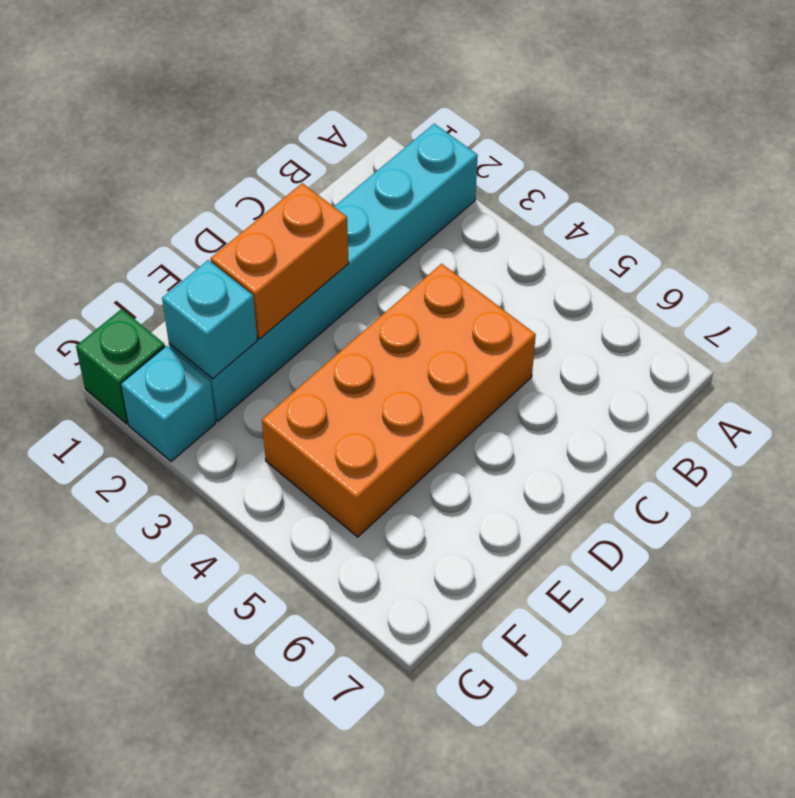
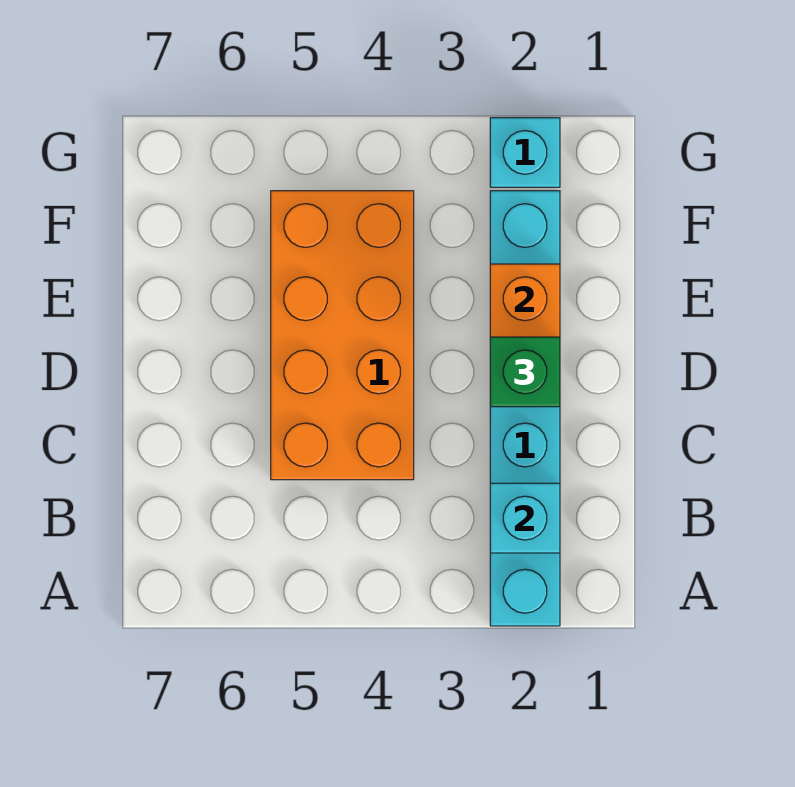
cyan 1x1 brick [162,260,257,379] -> cyan 1x1 brick moved to [490,483,560,553]
green 1x1 brick [76,309,165,424] -> green 1x1 brick moved to [490,337,560,407]

